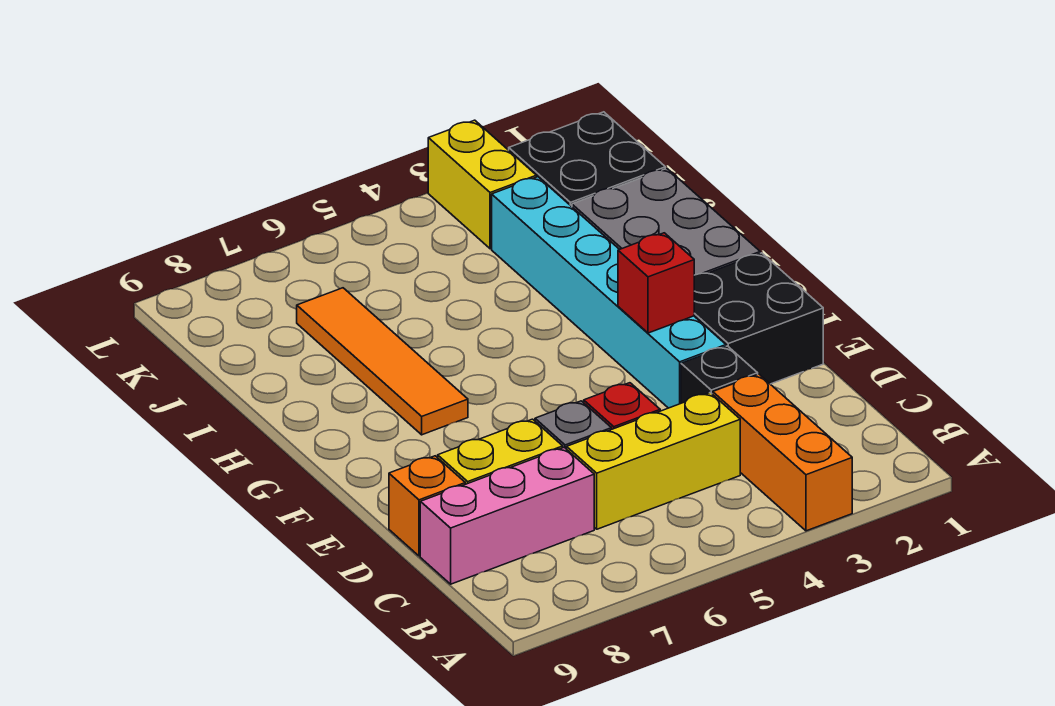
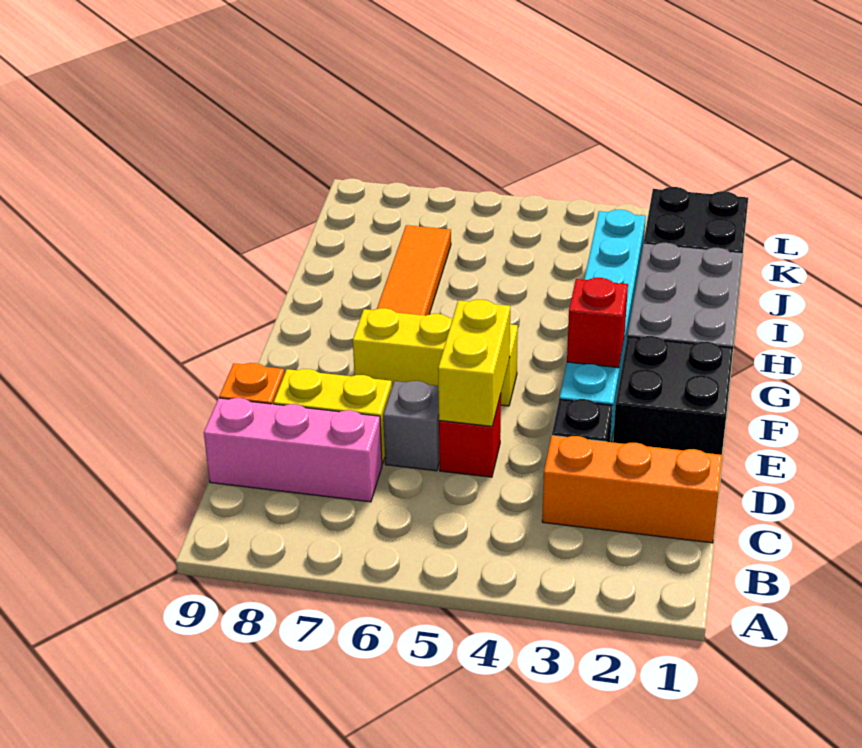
orange 1x3 brick [713,374,852,531] -> orange 1x3 brick turned to [542,436,722,543]
yellow 1x3 brick [567,393,740,529] -> yellow 1x3 brick moved to [353,308,518,406]
yellow 1x2 brick [428,120,536,249] -> yellow 1x2 brick moved to [438,300,510,426]

